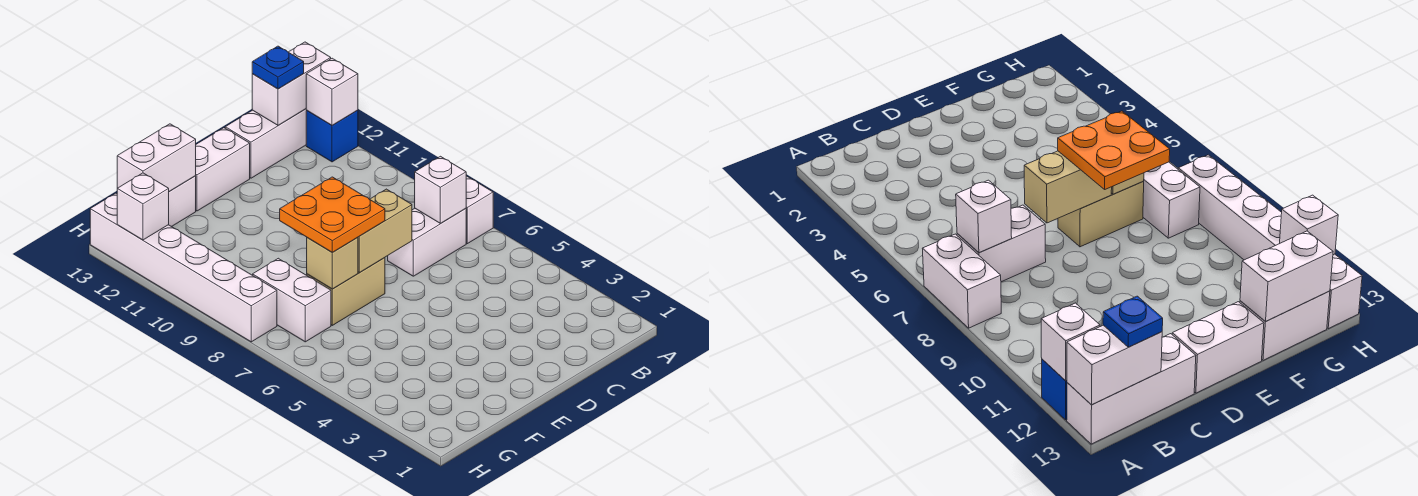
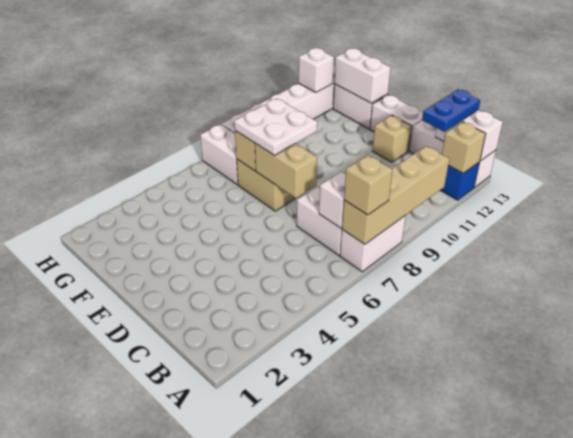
none -> tan 1x4 brick [342,146,449,244]
none -> tan 1x1 brick [344,155,393,215]
white 1x1 brick [306,58,358,125] -> tan 1x1 brick [442,122,486,173]
blue 1x1 plate [252,46,304,89] -> blue 1x2 plate [422,90,480,132]
none -> tan 1x1 brick [373,115,412,162]
orange 2x2 plate [280,177,385,252] -> white 2x2 plate [234,99,317,156]
white 1x2 brick [253,258,331,342] -> white 1x2 brick turned to [200,124,238,185]

